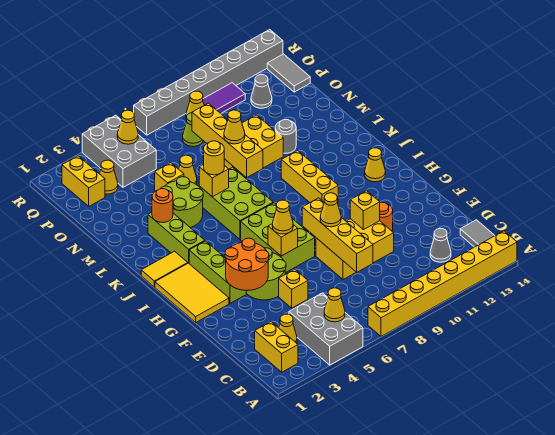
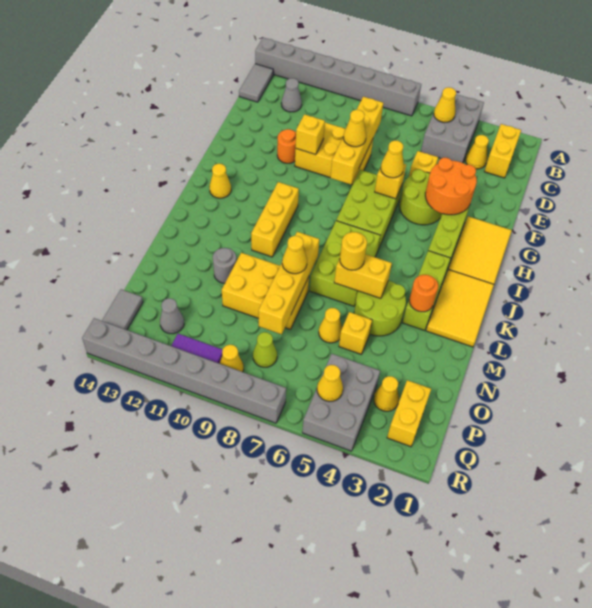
yellow 1x8 brick [368,231,517,336] -> grey 1x8 brick [255,38,421,116]
yellow 1x2 tile [141,251,188,287] -> yellow 2x3 tile [426,269,494,347]
yellow 1x1 brick [199,164,229,197] -> yellow 1x2 brick [334,254,392,298]

